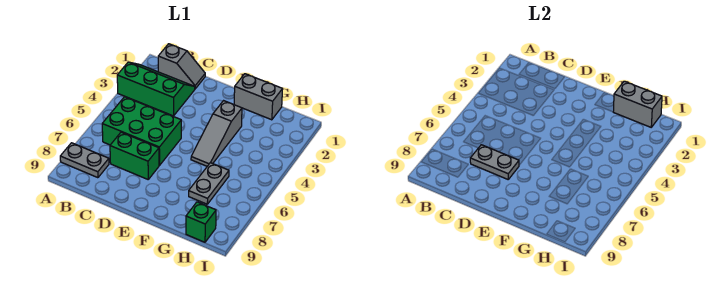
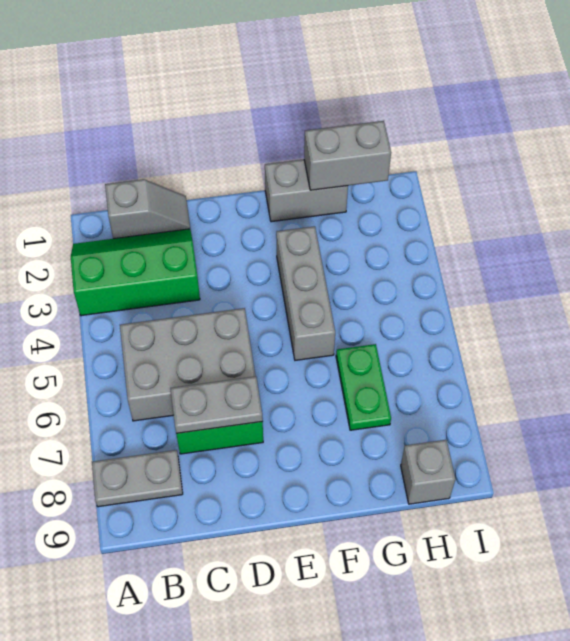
green 2x3 brick [102,97,181,165] -> grey 2x3 brick [120,308,255,421]
grey 1x3 slope [191,101,242,166] -> grey 1x3 brick [276,226,335,360]
grey 1x2 plate [189,163,229,204] -> green 1x2 plate [336,344,391,430]
green 1x1 brick [186,202,216,242] -> grey 1x1 brick [401,440,455,504]

